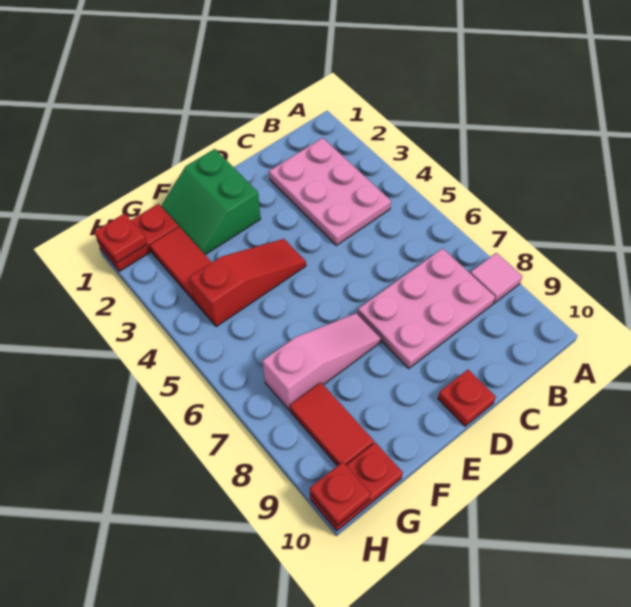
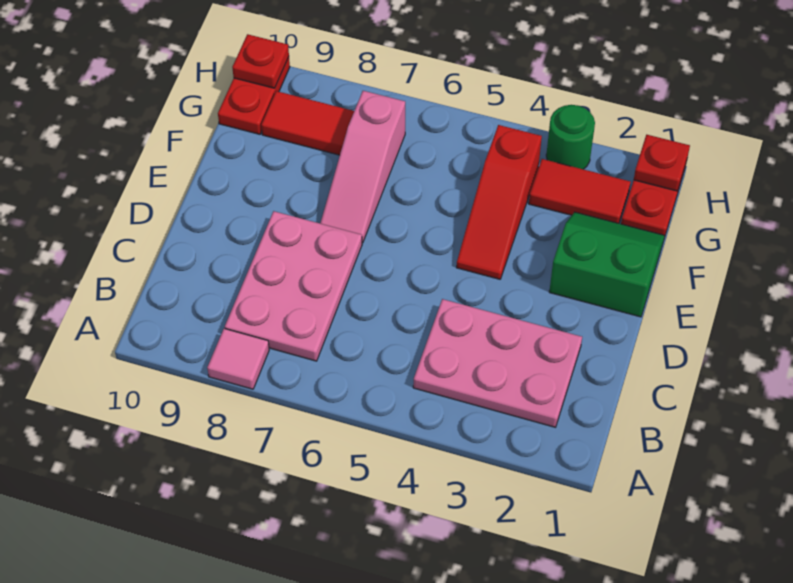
red 1x1 plate [438,370,496,426] -> none
none -> green 1x1 round brick [546,105,595,169]

